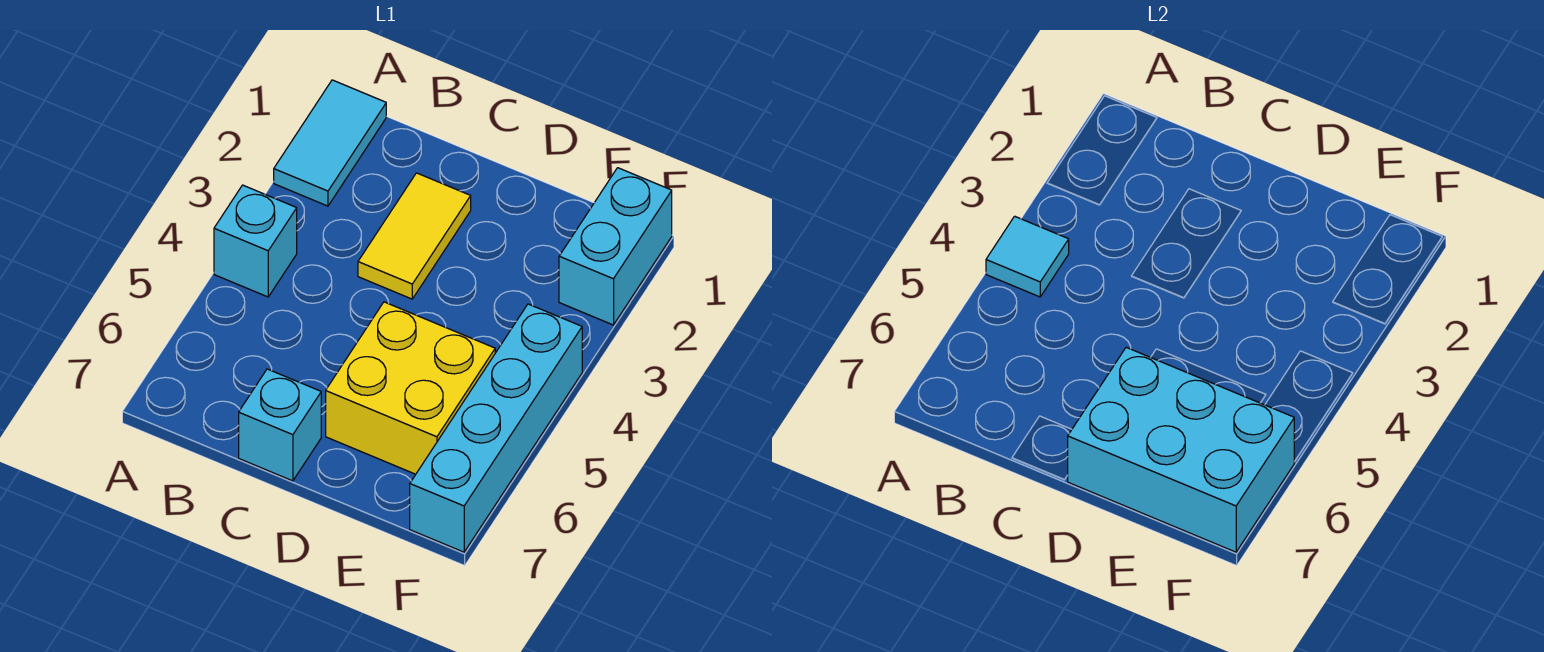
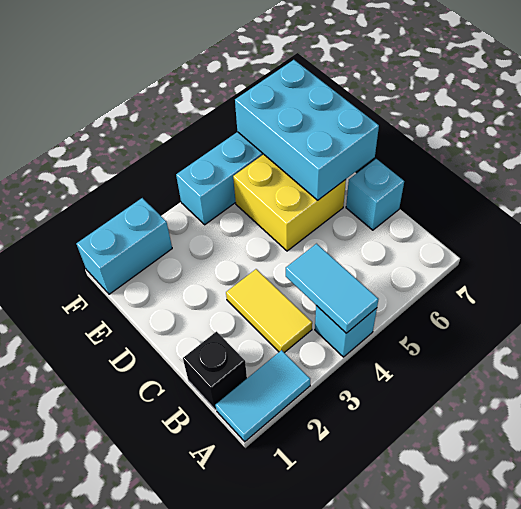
cyan 1x1 tile [986,216,1069,297] -> cyan 1x2 tile [286,244,379,333]
none -> black 1x1 brick [183,332,247,410]
yellow 1x2 tile [358,173,471,299] -> yellow 1x2 tile turned to [226,269,312,353]

